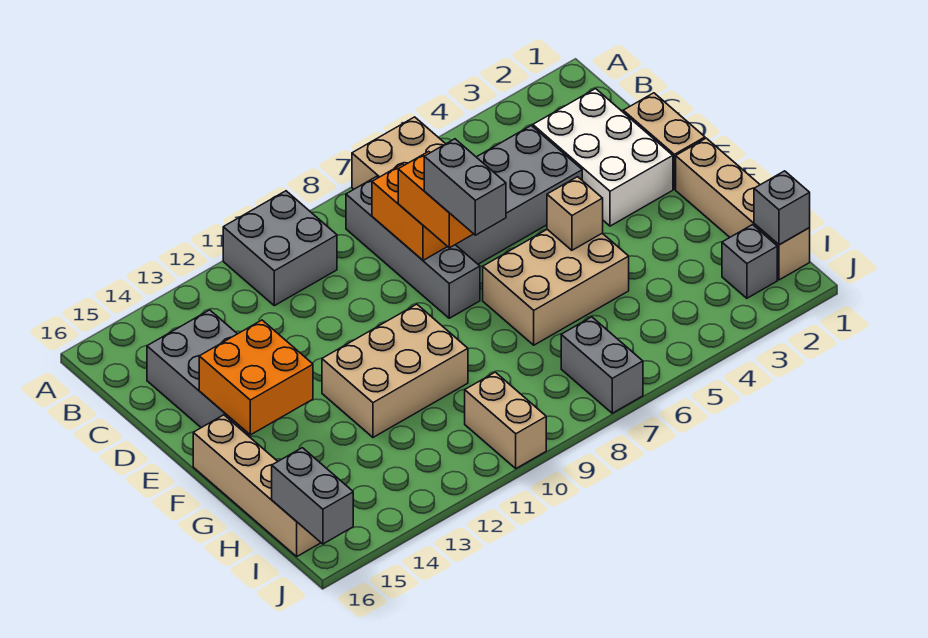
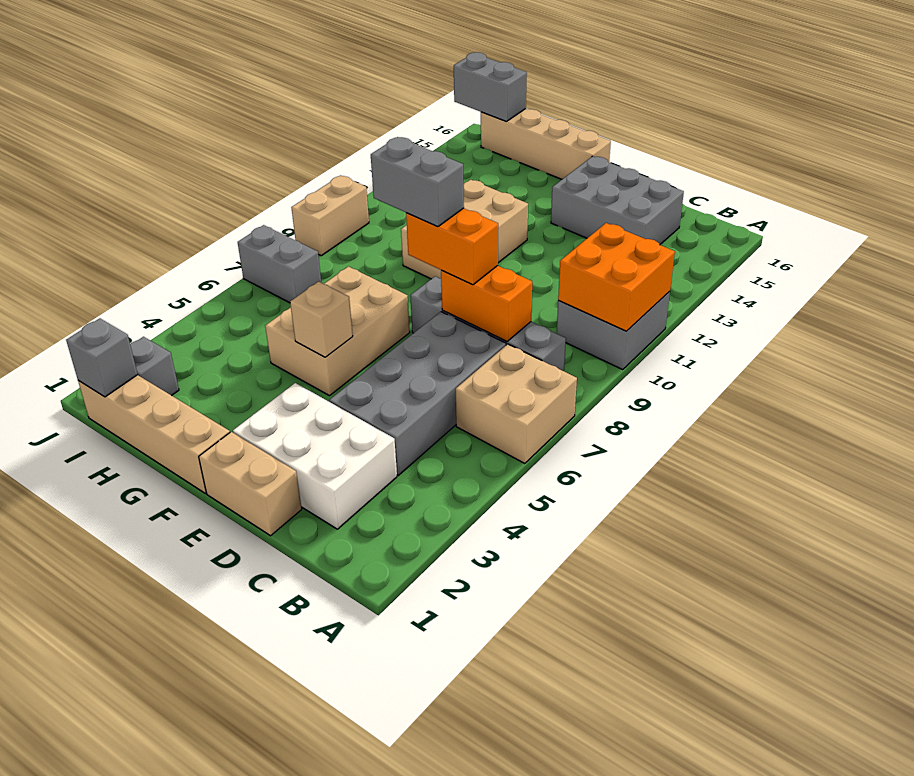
orange 2x2 brick [199,320,313,435] -> orange 2x2 brick moved to [558,223,675,331]
tan 1x2 brick [465,372,546,468] -> tan 1x2 brick turned to [291,175,369,256]

